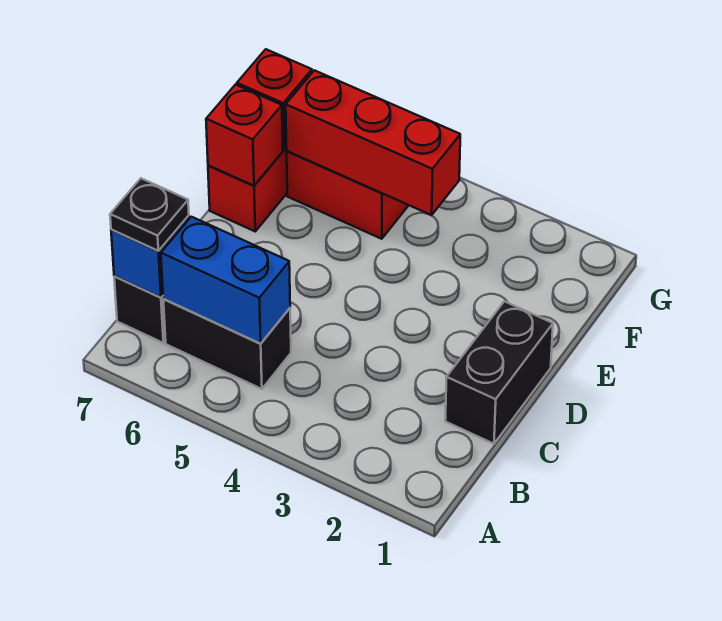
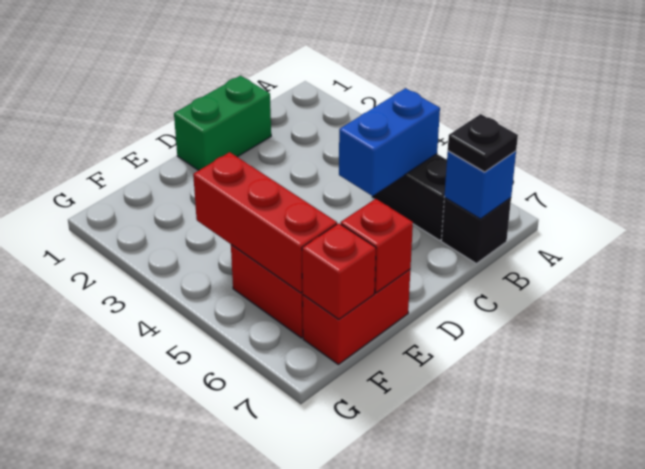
blue 1x2 brick [161,217,290,344] -> blue 1x2 brick turned to [339,88,440,196]
black 1x2 brick [445,301,553,444] -> green 1x2 brick [174,76,271,170]

